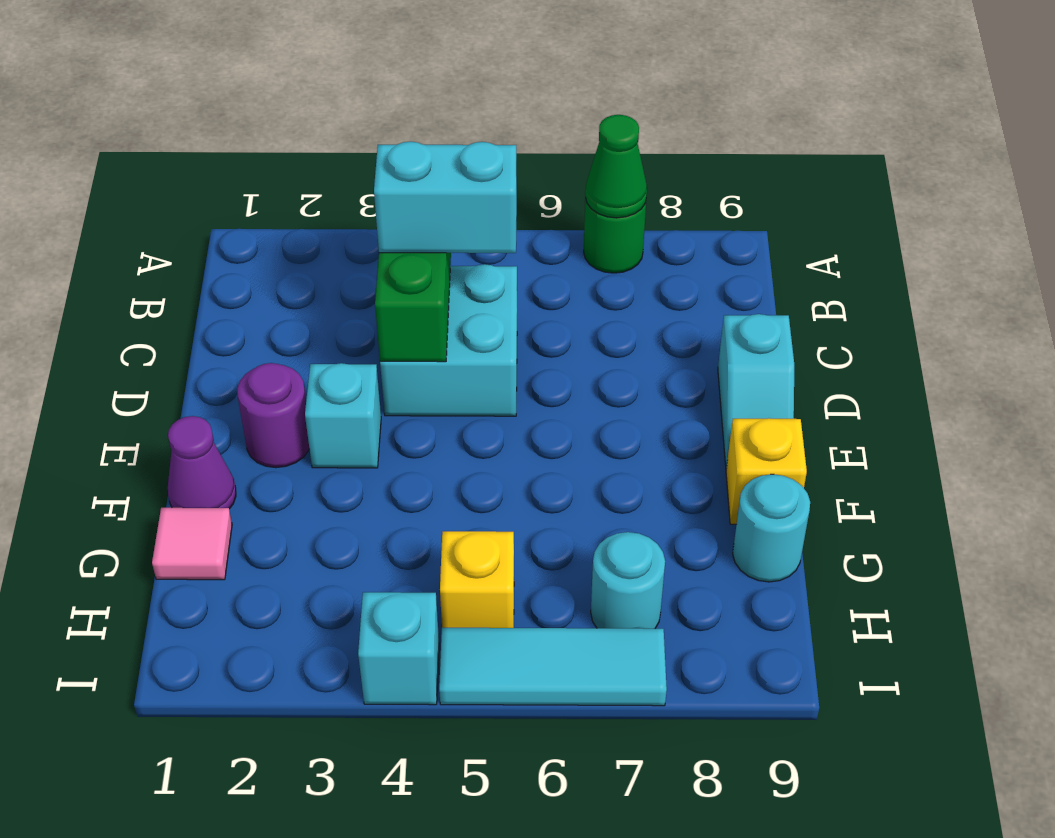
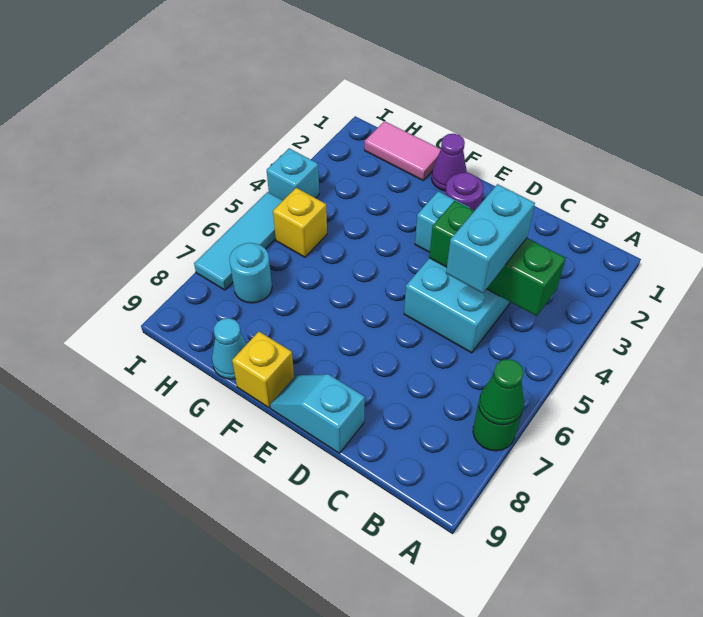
pink 1x1 tile [152,508,232,580] -> pink 1x2 tile [365,121,441,180]
cyan 1x1 round brick [733,474,810,582] -> cyan 1x1 cone [212,318,247,379]

